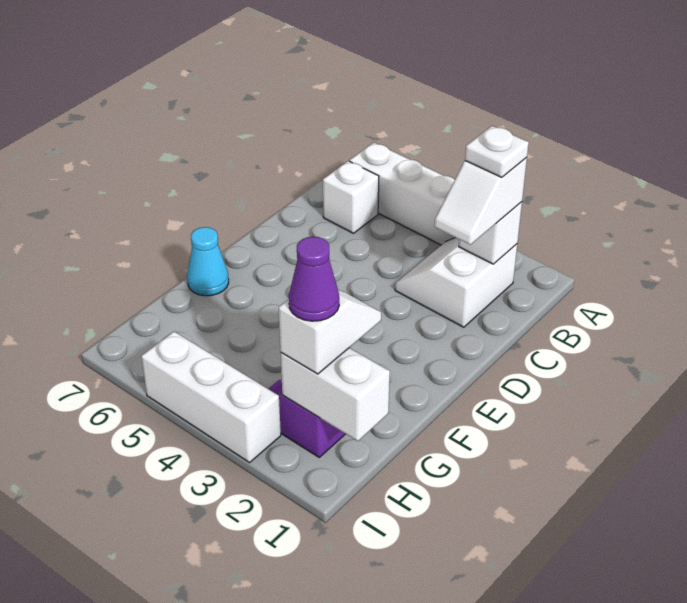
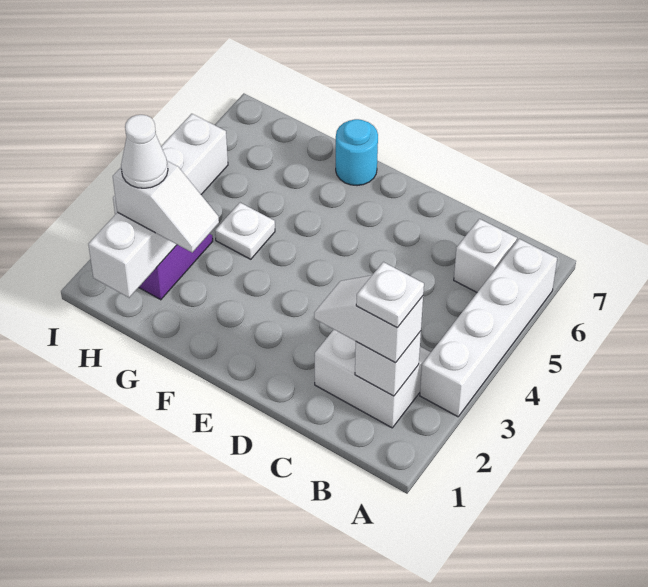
cyan 1x1 cone [187,227,229,296] -> cyan 1x1 round brick [336,119,378,186]
none -> white 1x1 plate [215,203,275,259]
purple 1x1 cone [289,237,339,321] -> white 1x1 cone [121,115,168,188]

